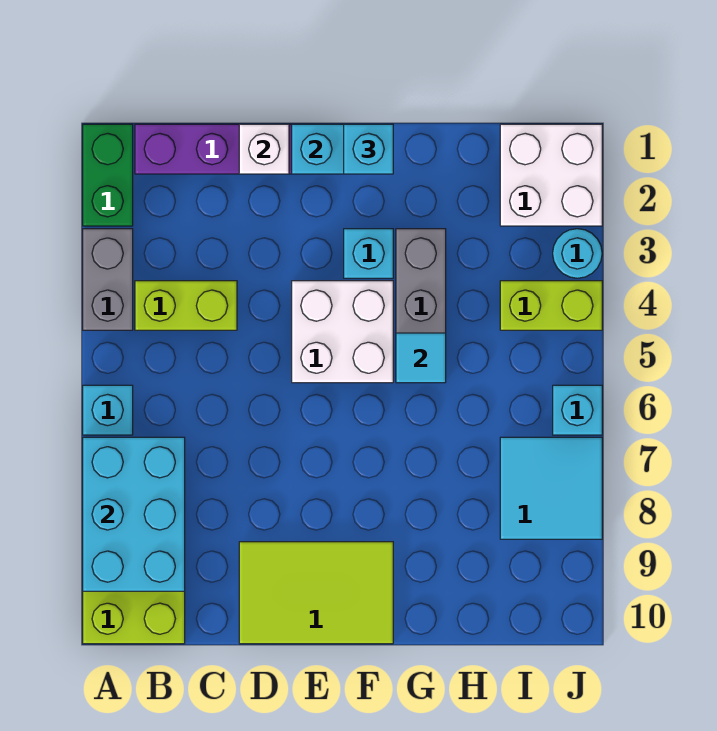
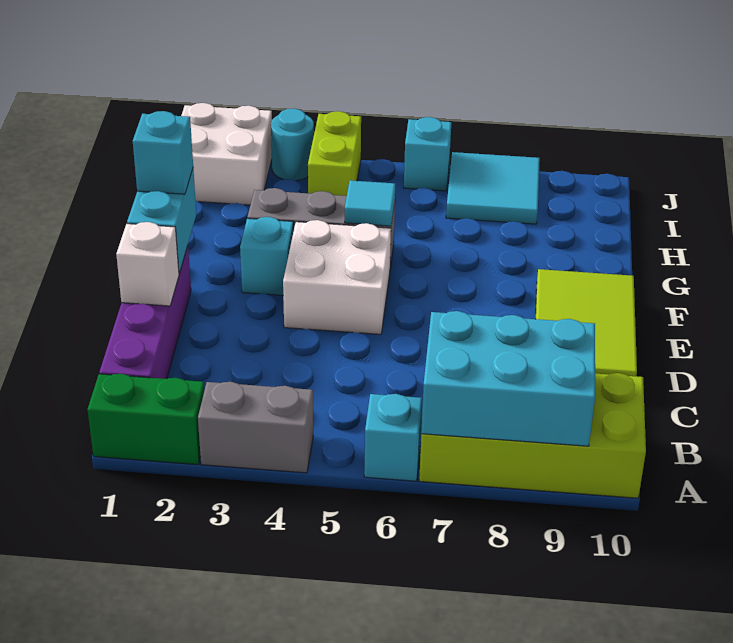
lime 1x2 brick [135,281,237,330] -> none

